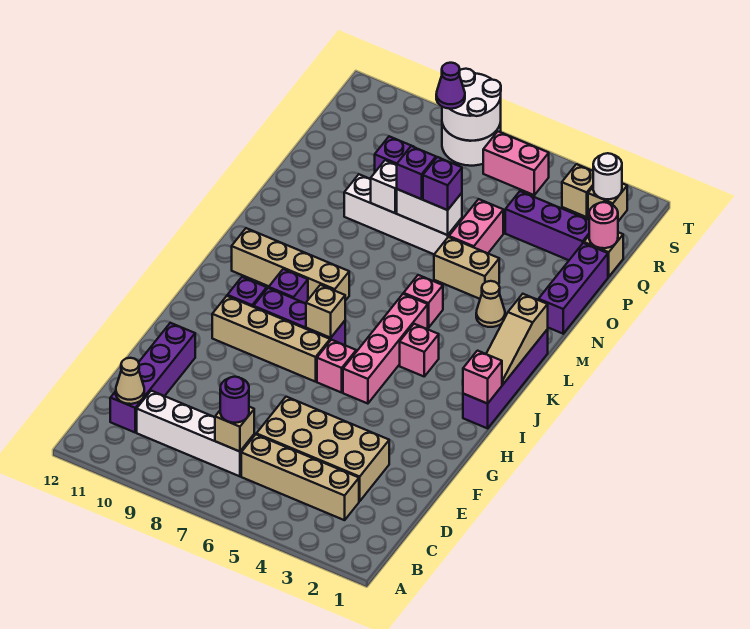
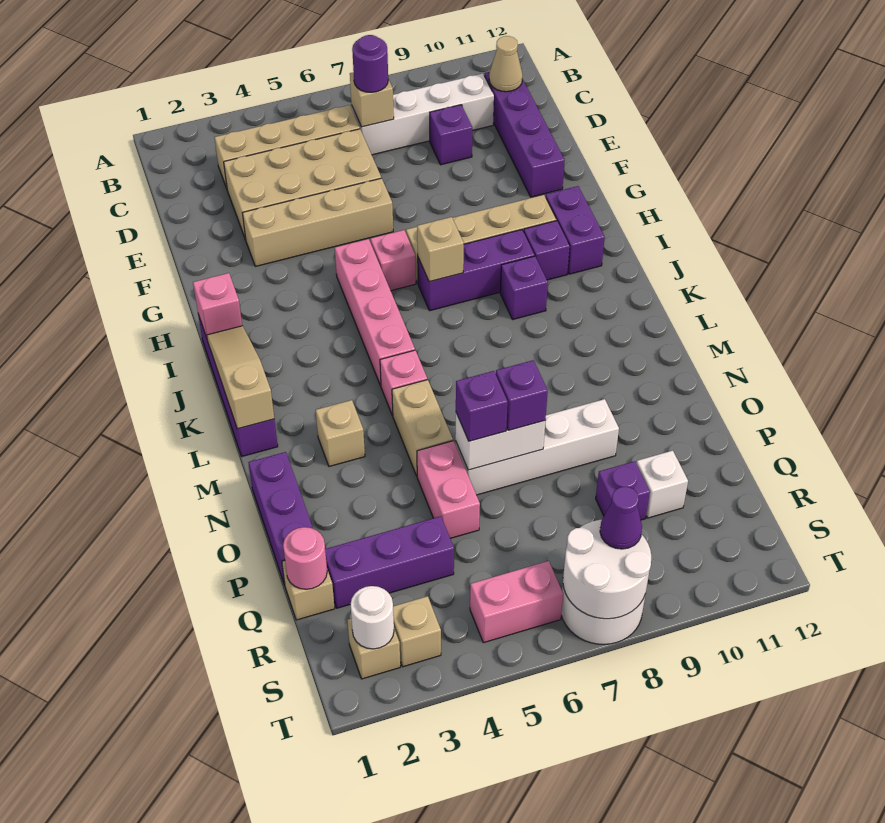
none -> purple 1x1 brick [430,105,472,165]
none -> purple 1x2 brick [546,186,605,274]
pink 1x1 brick [400,324,439,376] -> none
tan 1x4 brick [232,228,349,301] -> tan 1x4 brick moved to [243,178,393,266]
tan 1x1 cone [476,281,505,327] -> tan 1x1 brick [316,400,365,466]
tan 1x2 brick [434,237,499,299] -> tan 1x2 brick turned to [392,380,453,476]
white 1x1 brick [371,160,397,213] -> white 1x1 brick moved to [636,451,688,518]

